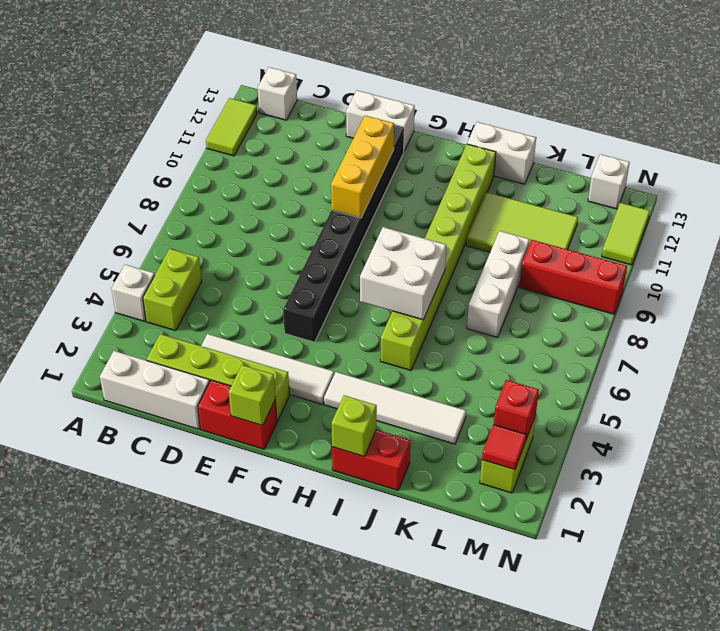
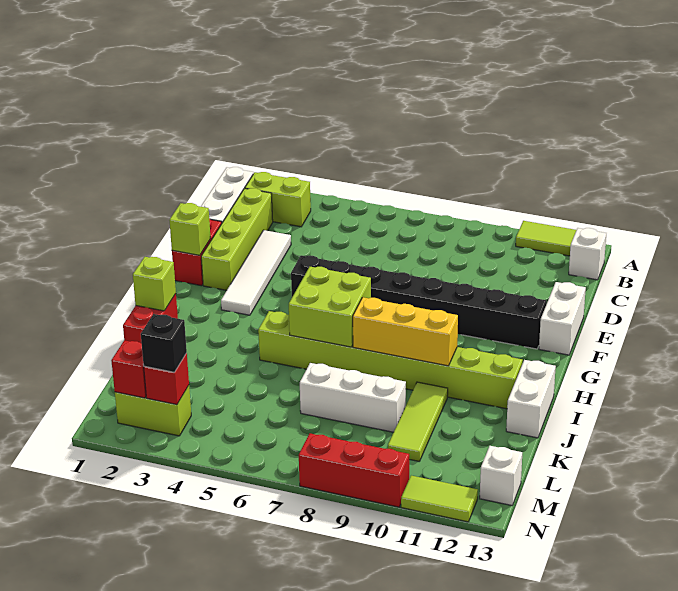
white 1x1 brick [112,265,155,321] -> none
lime 1x2 brick [143,249,202,331] -> lime 1x2 brick moved to [245,172,311,227]
yellow 1x3 brick [331,116,394,218] -> yellow 1x3 brick moved to [353,297,458,366]
white 1x4 tile [324,372,466,444] -> none
white 2x2 brick [360,227,446,320] -> lime 2x2 brick [289,267,371,347]
lime 2x3 tile [466,192,578,252] -> lime 1x3 tile [388,382,448,461]
red 1x3 brick [519,240,627,314] -> red 1x3 brick turned to [299,433,409,507]
red 1x1 tile [482,425,526,470] -> red 1x1 brick [111,340,146,398]
none -> black 1x1 brick [141,314,187,372]

